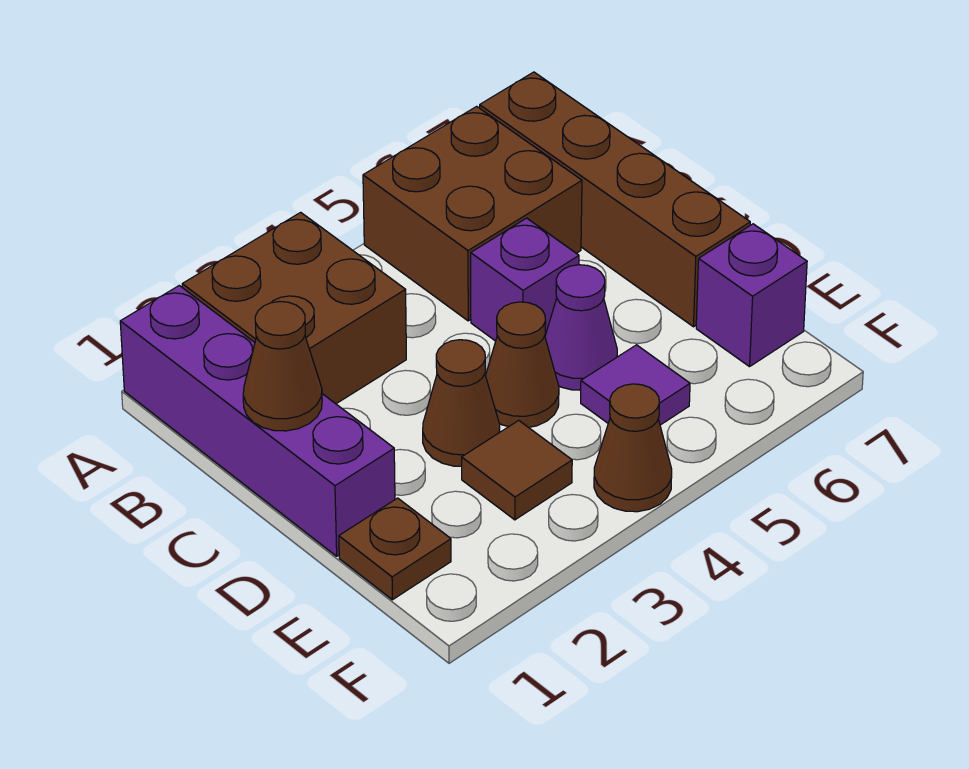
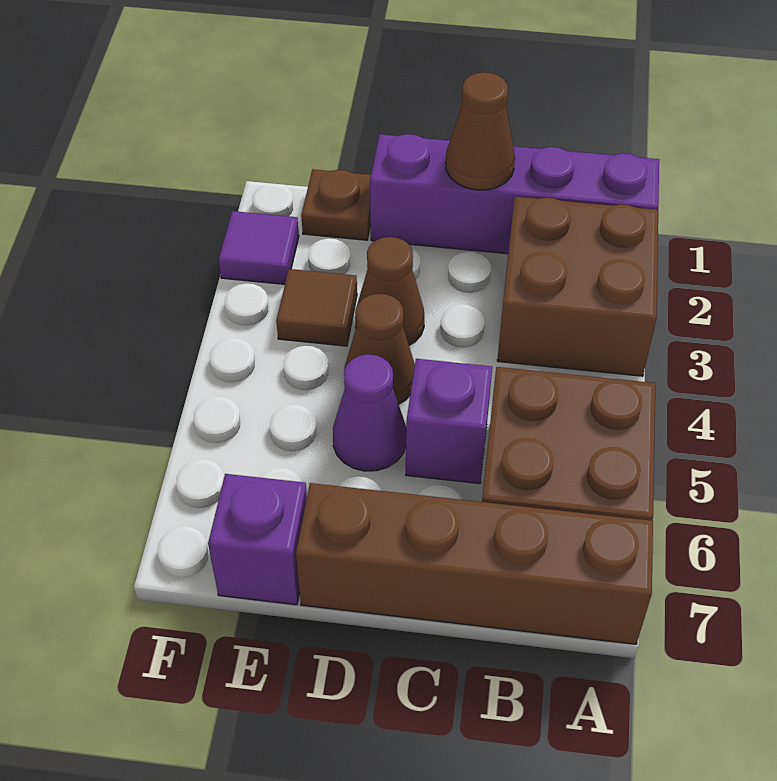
purple 1x1 tile [581,345,690,425] -> purple 1x1 tile moved to [219,211,299,284]
brown 1x1 cone [594,384,672,512] -> none

